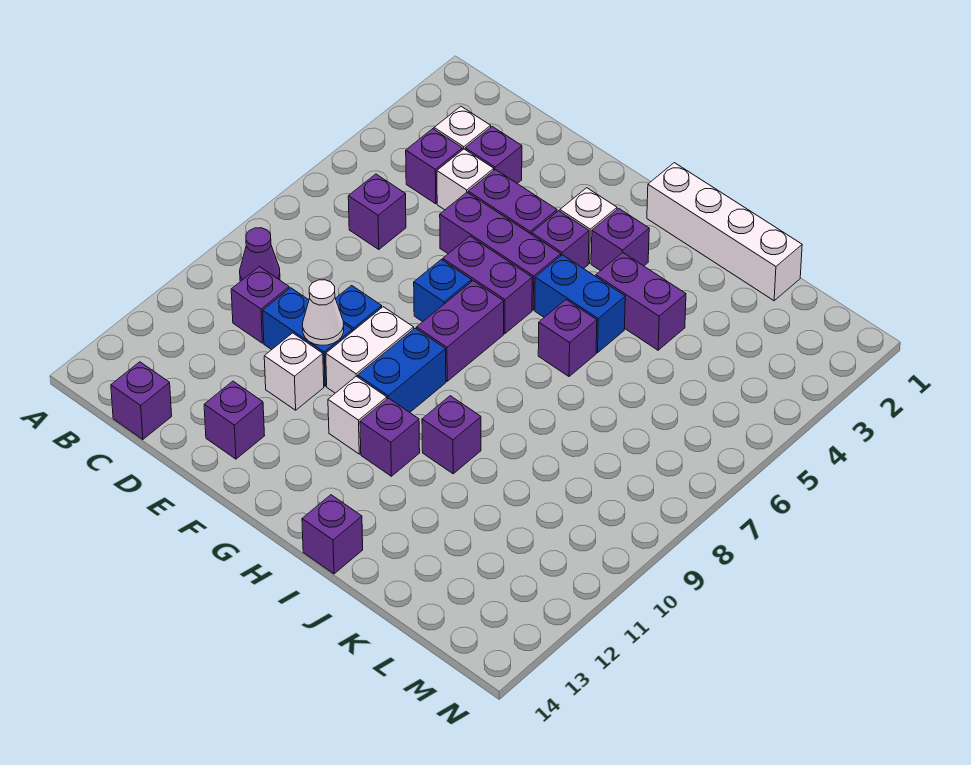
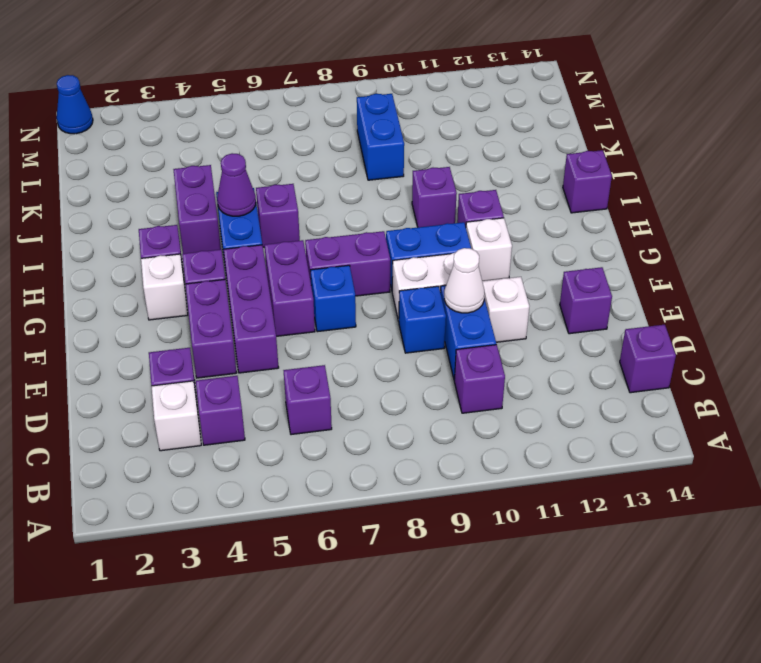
purple 1x1 cone [240,228,280,281] -> purple 1x1 cone moved to [217,153,256,216]
white 1x1 brick [437,149,494,210] -> none
white 1x4 brick [647,163,802,301] -> none
none -> blue 1x2 brick [357,94,404,180]
none -> blue 1x1 cone [57,75,93,134]

